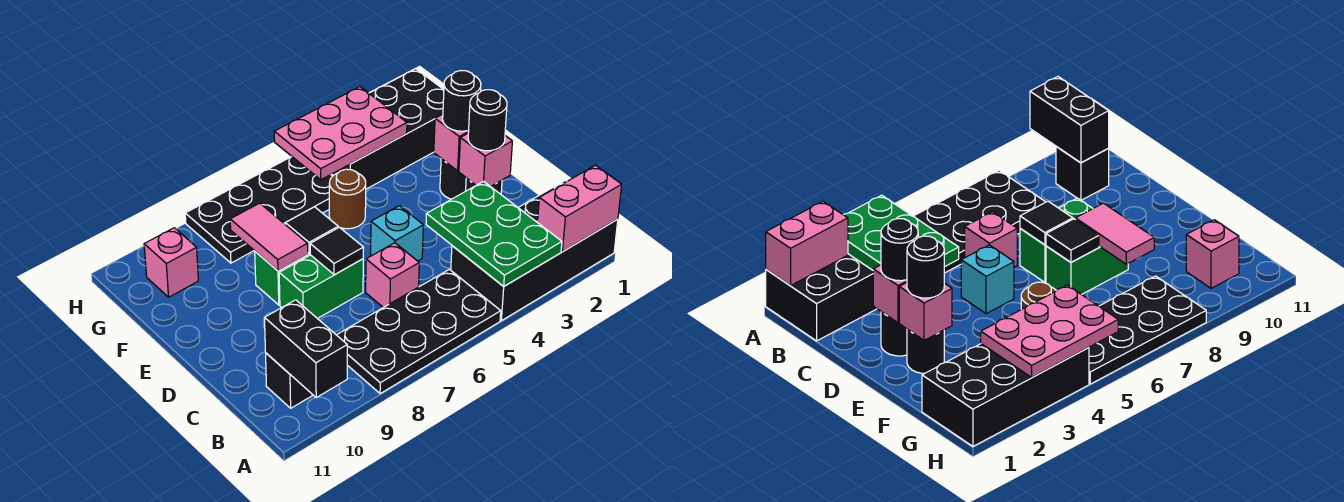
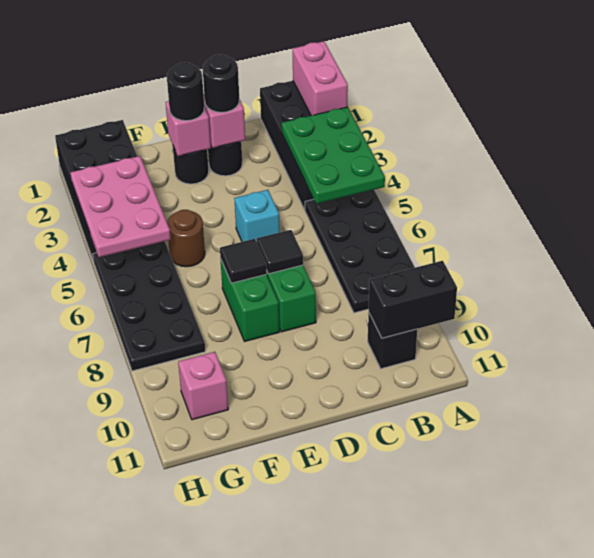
green 2x3 plate [426,181,562,286] -> green 2x3 plate turned to [282,107,385,204]
pink 1x1 brick [366,243,419,308] -> none
pink 1x2 tile [230,203,308,271] -> none

